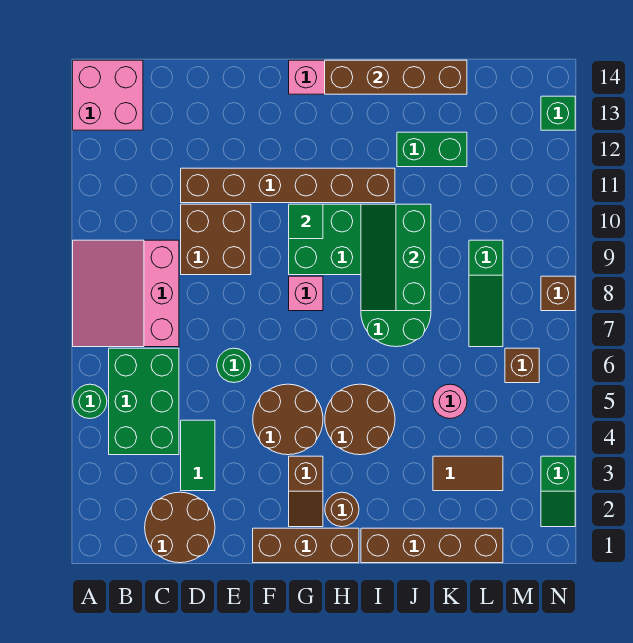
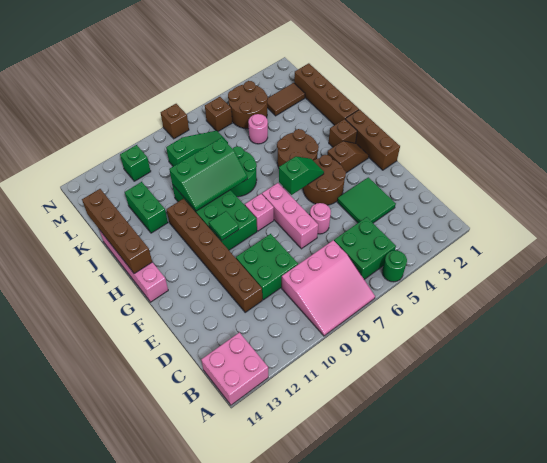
green 2x3 brick [109,348,179,455] -> green 2x2 brick [334,217,396,279]
brown 2x2 round brick [145,492,215,563] -> brown 2x2 round brick moved to [228,81,268,129]
green 1x2 tile [181,420,215,491] -> green 2x2 tile [337,177,396,223]
brown 2x2 brick [181,204,251,275] -> green 2x2 brick [236,234,298,300]
green 1x1 round brick [217,348,251,383] -> pink 1x1 round brick [310,203,331,234]
none -> pink 1x3 brick [262,183,318,249]
brown 1x1 round brick [325,492,359,527] -> brown 1x1 brick [329,119,357,147]
brown 1x2 tile [433,456,503,491] -> brown 1x2 tile turned to [267,83,305,116]
green 1x2 slope [541,456,575,527] -> green 1x2 slope moved to [279,156,324,195]
green 1x1 brick [541,96,575,130] -> green 1x1 brick moved to [120,145,151,181]

